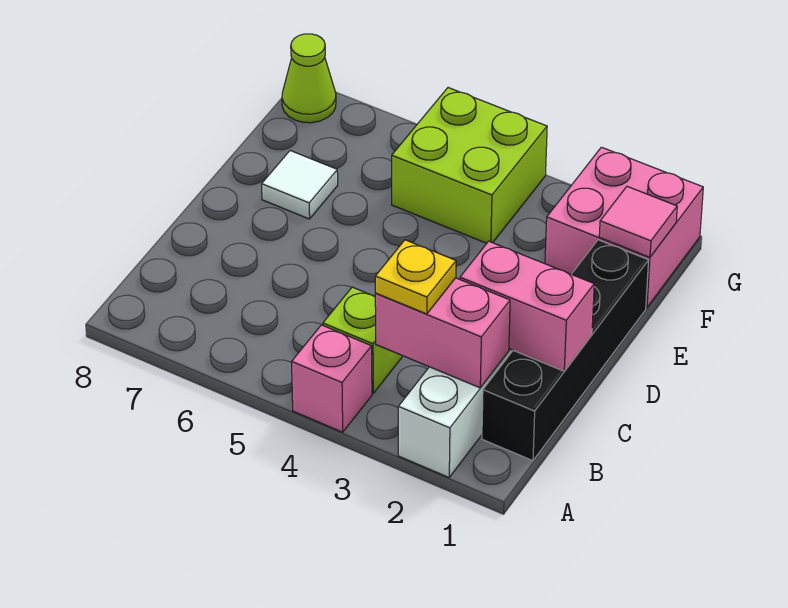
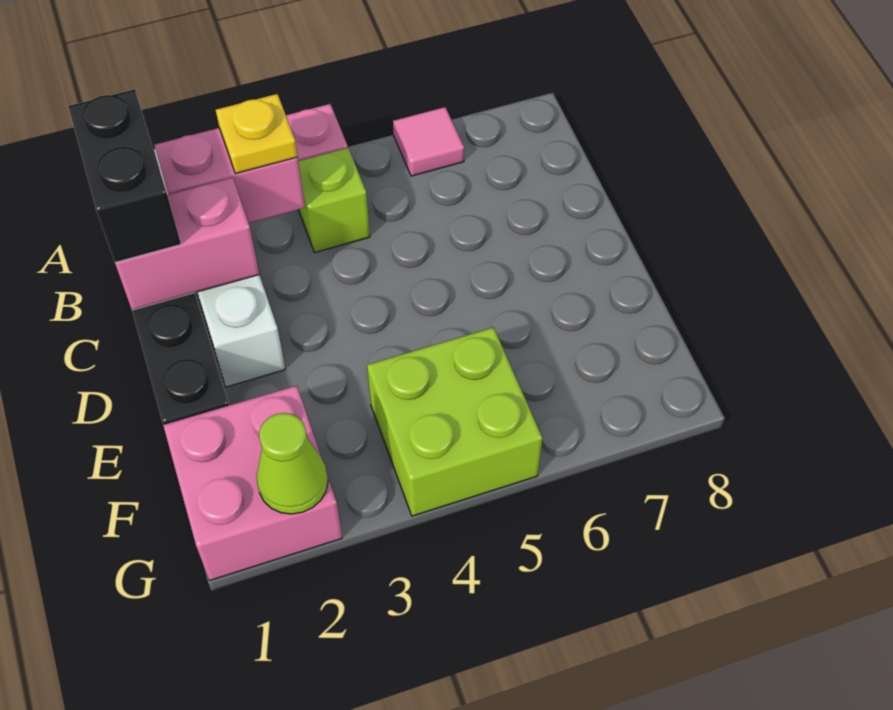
none -> black 1x2 brick [68,89,181,262]
white 1x1 tile [262,151,338,219] -> none
pink 1x1 tile [599,187,677,257] -> pink 1x1 tile moved to [393,107,464,176]
lime 1x1 cone [282,34,336,123] -> lime 1x1 cone moved to [257,413,328,514]

